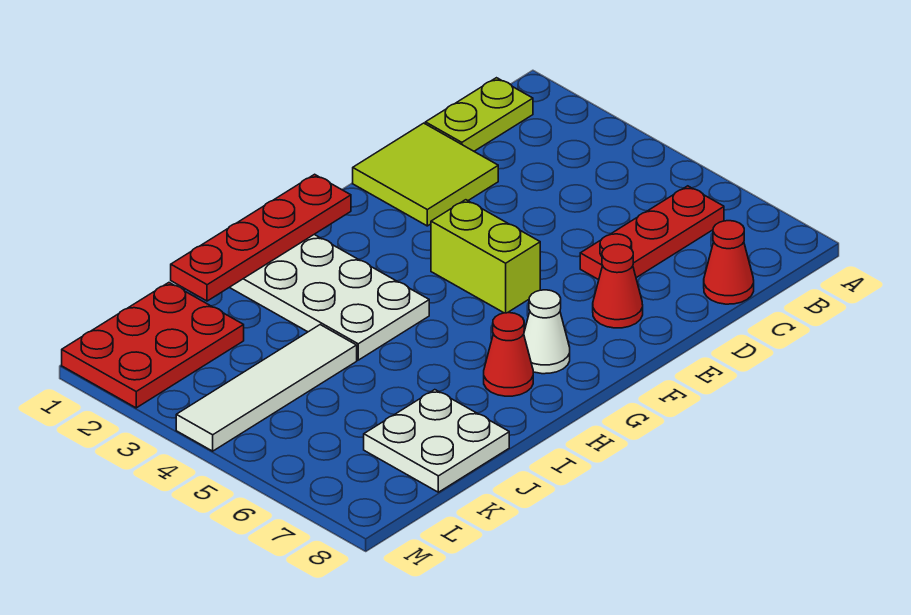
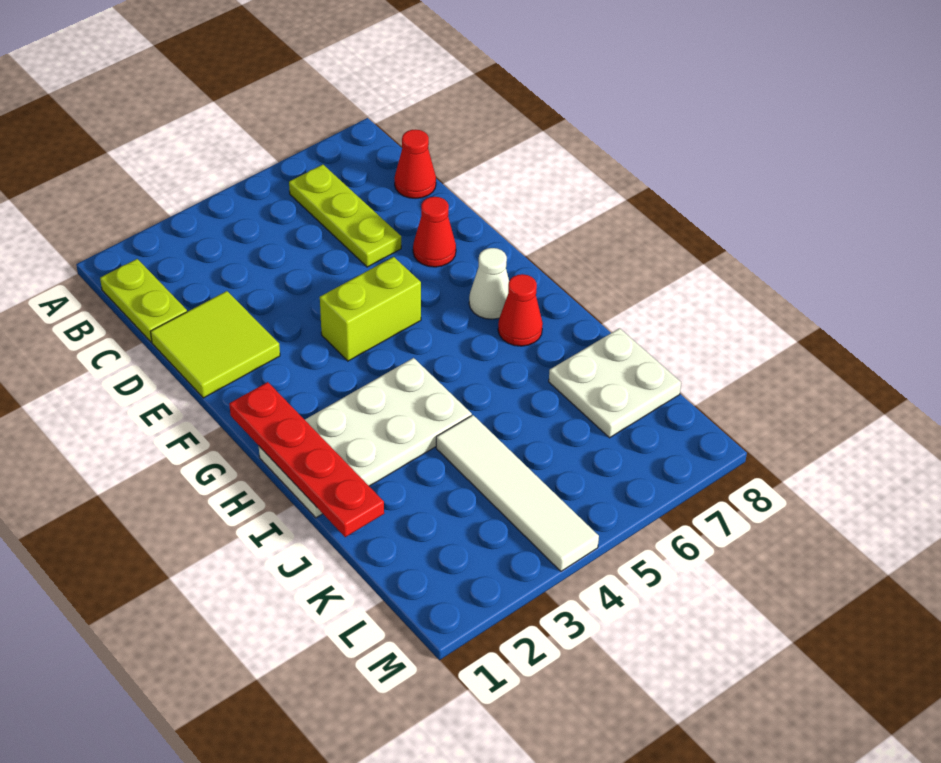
red 1x3 plate [580,186,724,280] -> lime 1x3 plate [289,165,401,267]
red 2x3 plate [62,283,244,408] -> none

